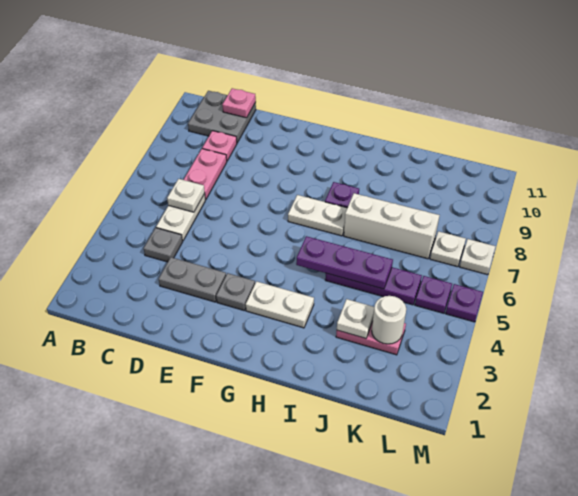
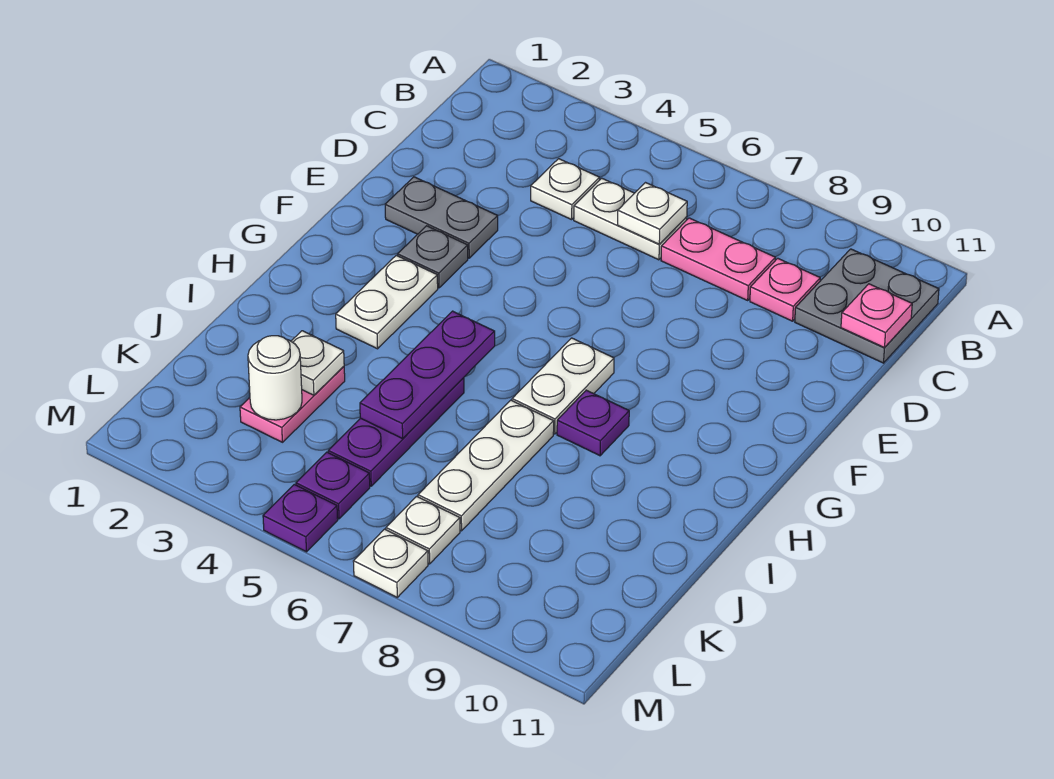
grey 1x1 plate [144,228,182,262] -> white 1x1 plate [531,159,600,220]
grey 1x2 plate [159,257,226,302] -> grey 1x2 plate turned to [385,177,498,258]
white 1x3 brick [344,193,440,259] -> white 1x3 plate [418,400,554,531]

